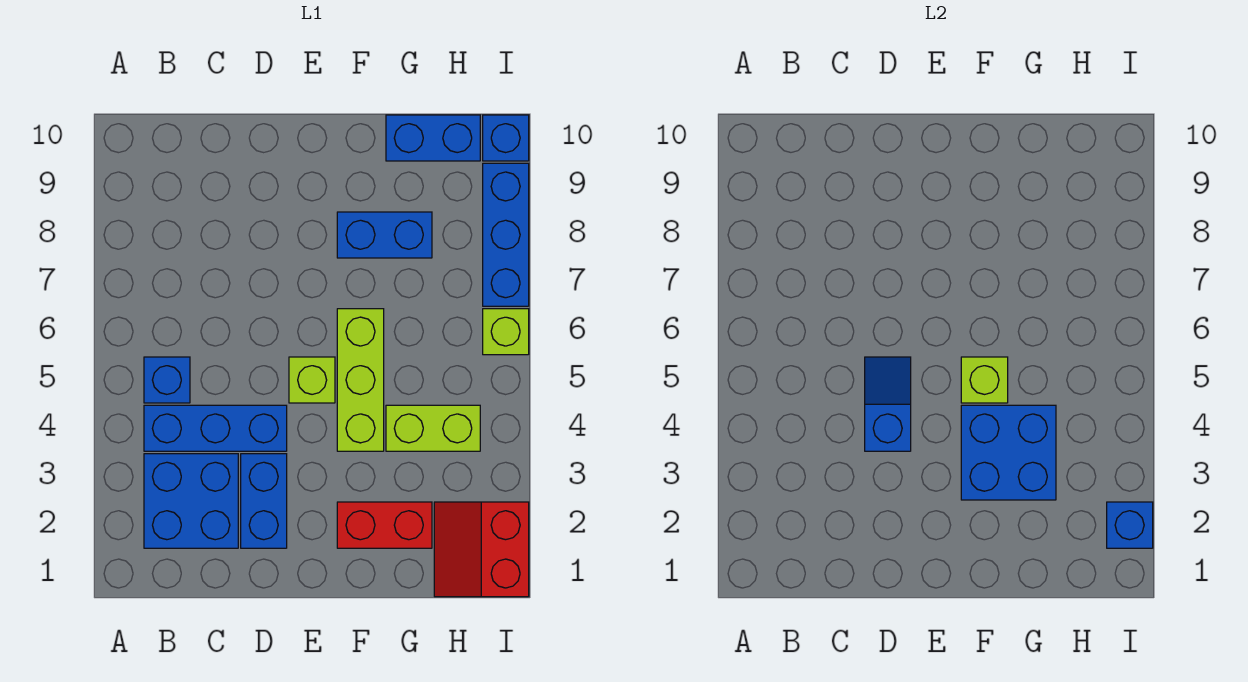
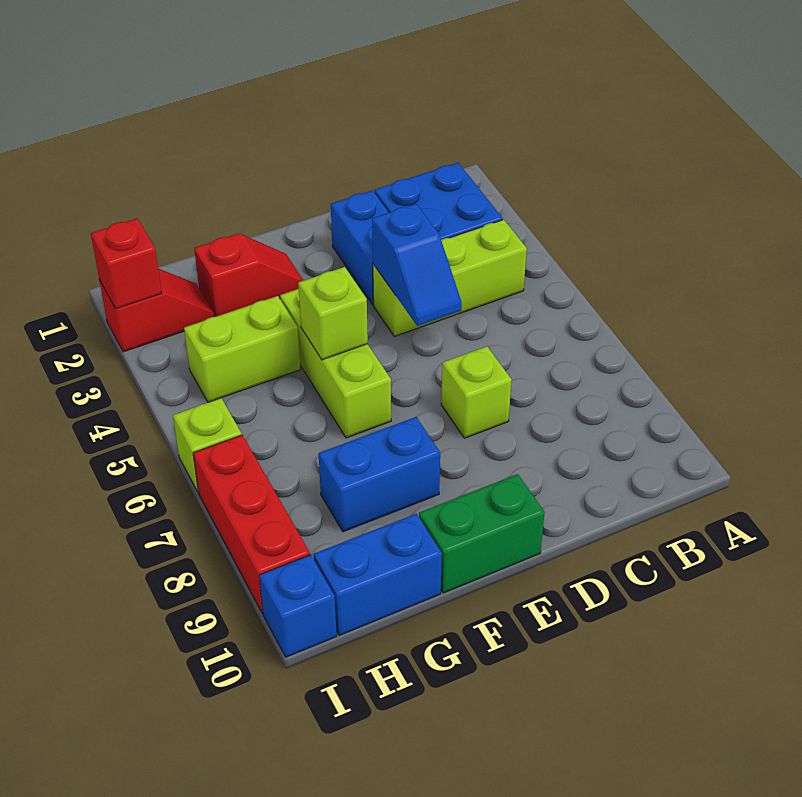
blue 1x3 brick [144,405,287,451] -> lime 1x3 brick [373,220,527,336]
blue 1x1 brick [144,357,190,403] -> none
lime 1x1 brick [289,357,335,403] -> lime 1x1 brick moved to [441,346,512,438]
none -> green 1x2 brick [419,474,545,593]
red 1x2 brick [337,502,432,548] -> red 1x2 slope [194,233,304,317]
blue 2x2 brick [961,405,1056,500] -> none
red 2x2 slope [434,502,529,597] -> red 1x2 slope [99,269,214,352]
blue 1x1 brick [1107,502,1153,548] -> red 1x1 brick [91,218,162,309]
blue 1x3 brick [483,163,529,306] -> red 1x3 brick [193,435,310,614]

